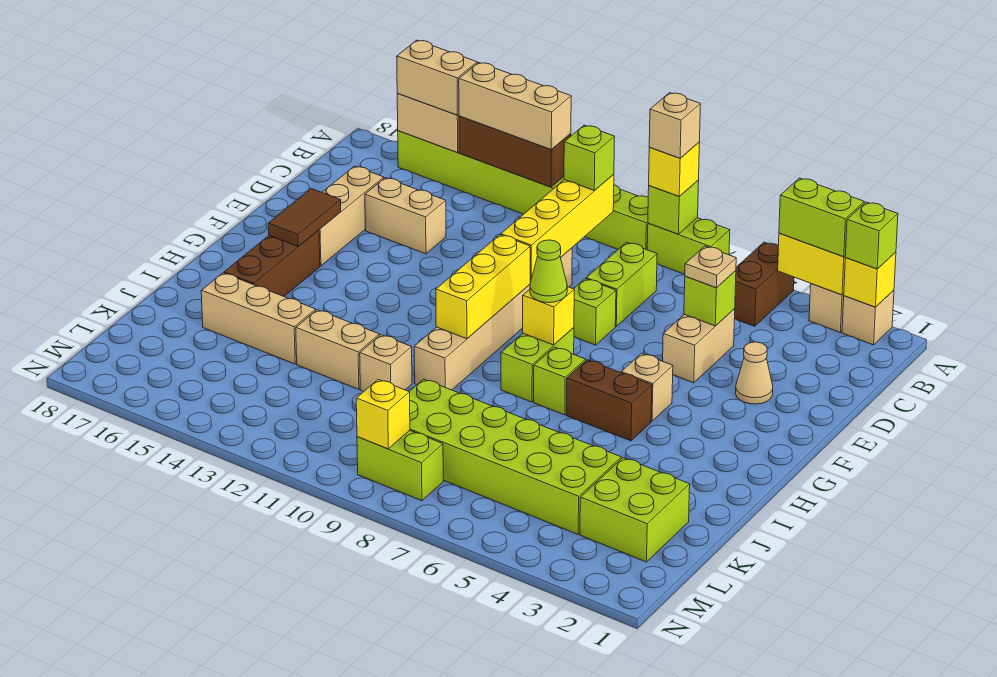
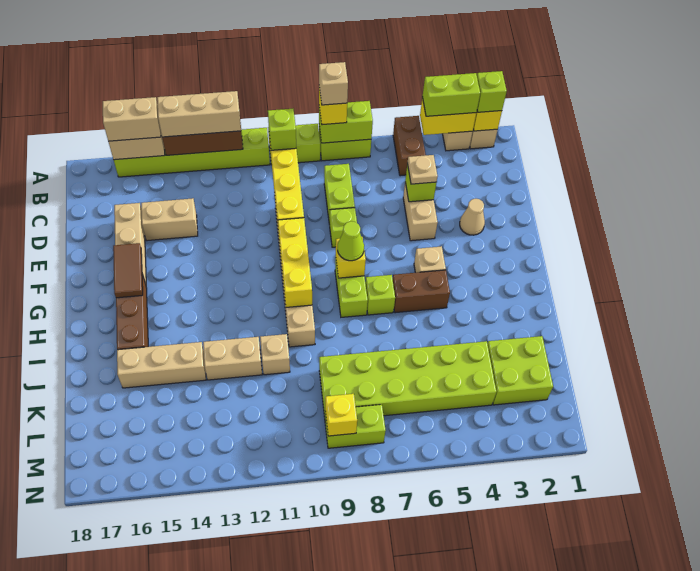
lime 1x1 brick [648,180,699,234] -> lime 1x2 brick [319,101,373,143]

